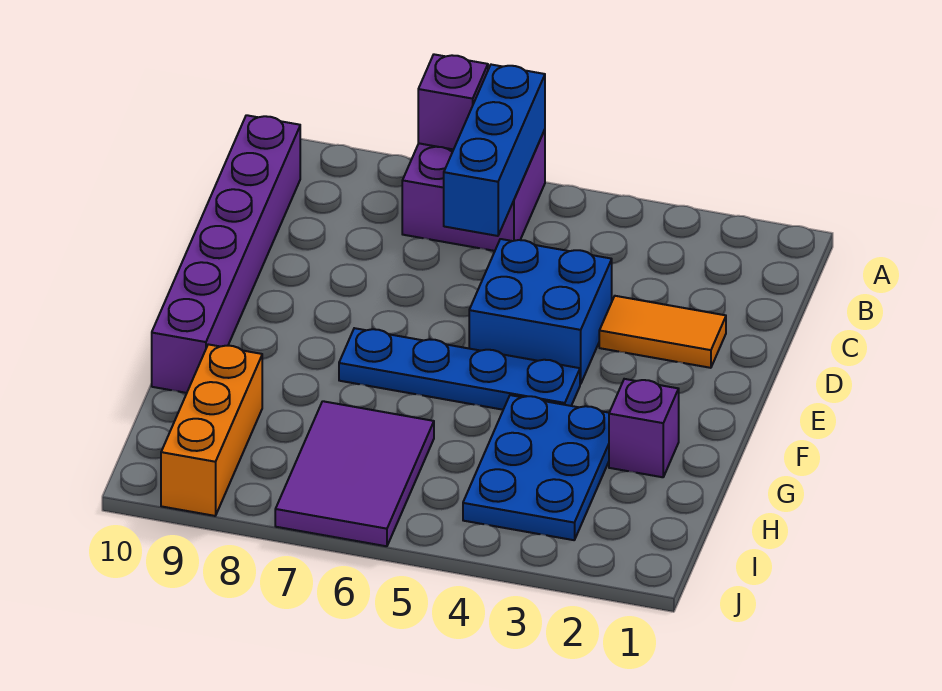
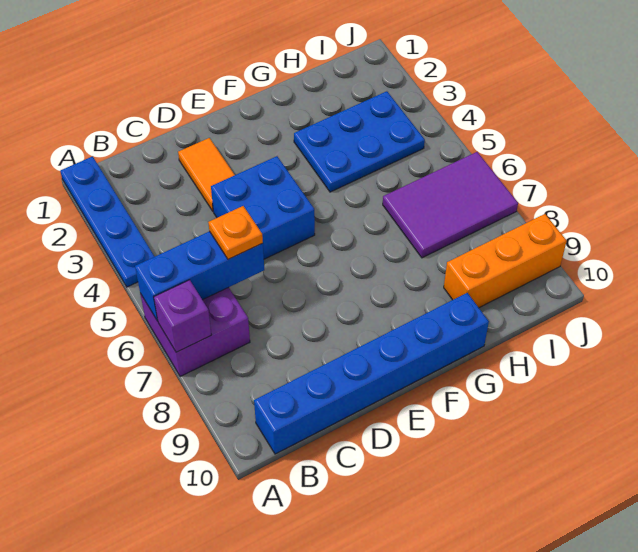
purple 1x6 brick [152,115,300,393] -> blue 1x6 brick [254,293,489,454]
none -> orange 1x1 plate [208,206,263,259]
blue 1x4 plate [339,328,580,410] -> blue 1x4 plate moved to [60,156,155,287]
purple 1x1 brick [609,379,679,477] -> none

